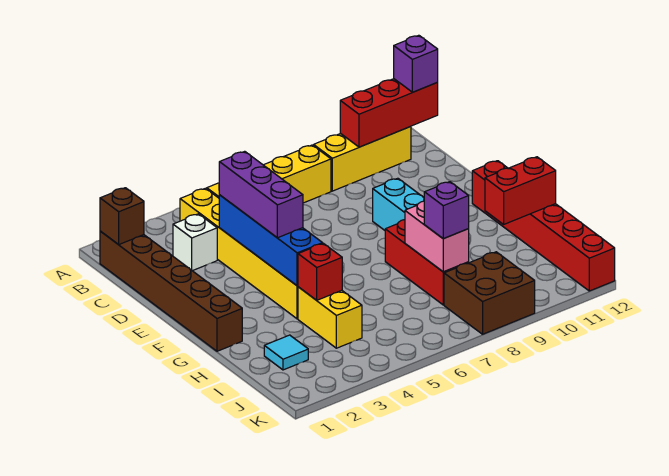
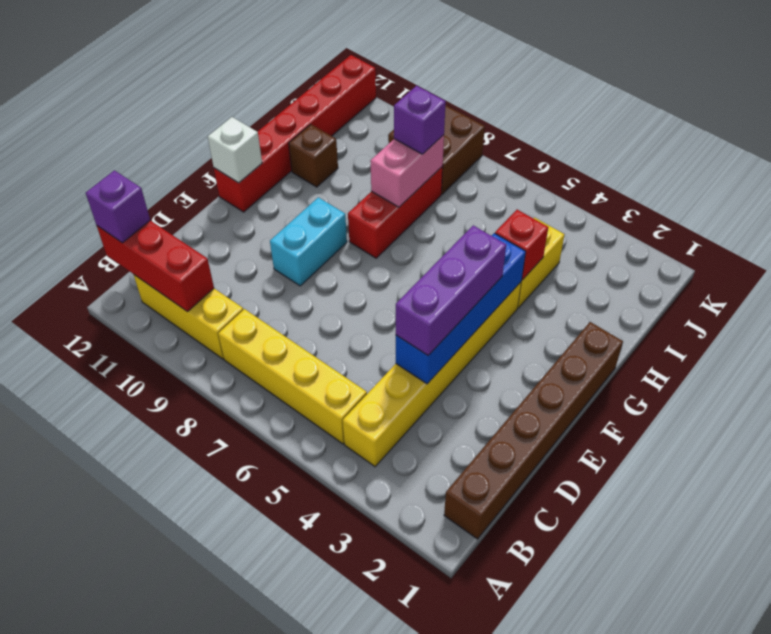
brown 1x1 brick [100,188,144,245] -> brown 1x1 brick moved to [289,124,338,187]
white 1x1 brick [173,214,217,271] -> white 1x1 brick moved to [208,117,262,183]
red 1x2 brick [485,157,556,224] -> none
cyan 1x1 tile [264,335,308,370] -> none

